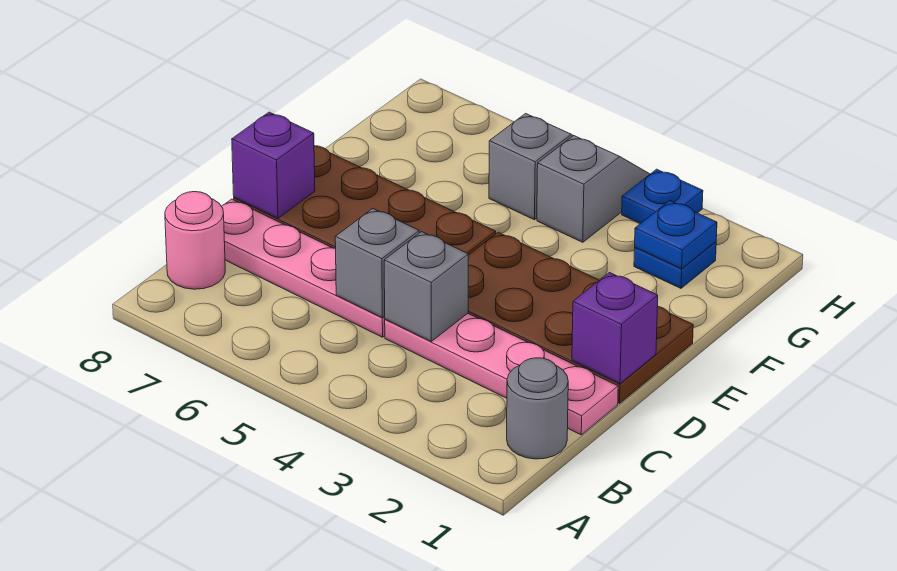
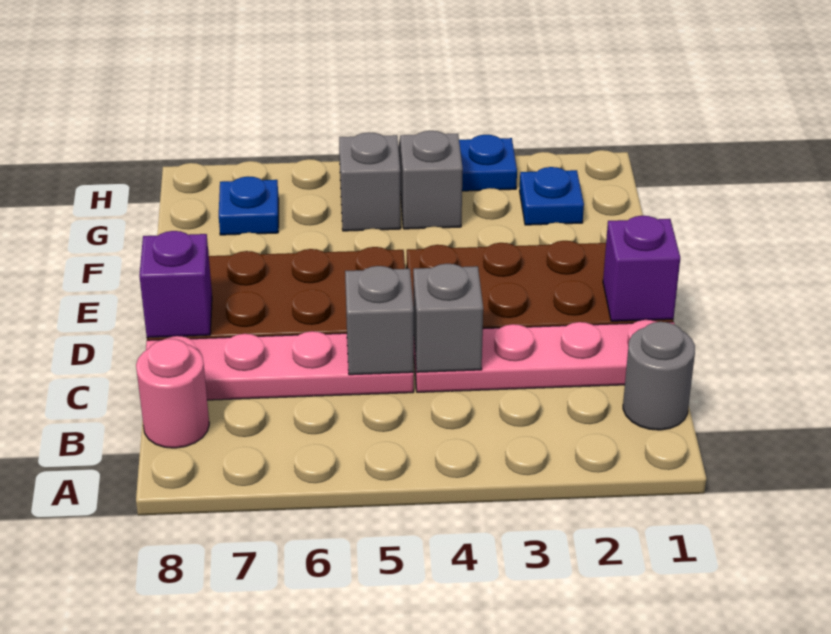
blue 1x1 plate [635,201,717,269] -> blue 1x1 plate moved to [219,177,279,235]

